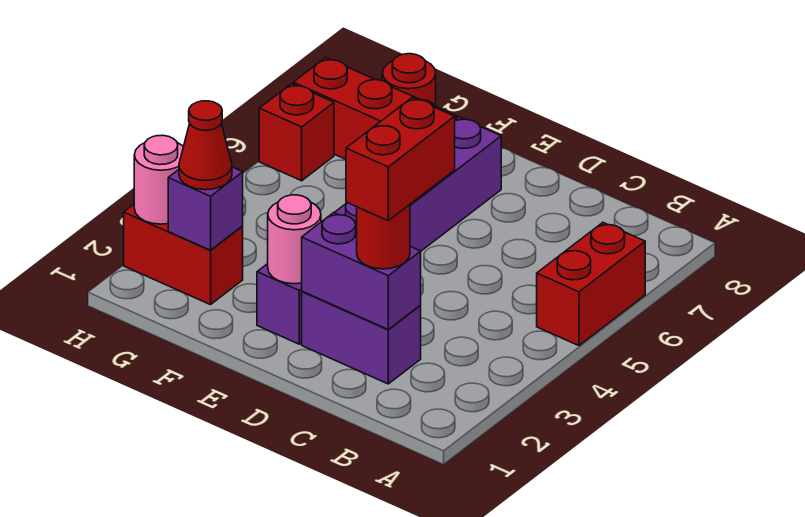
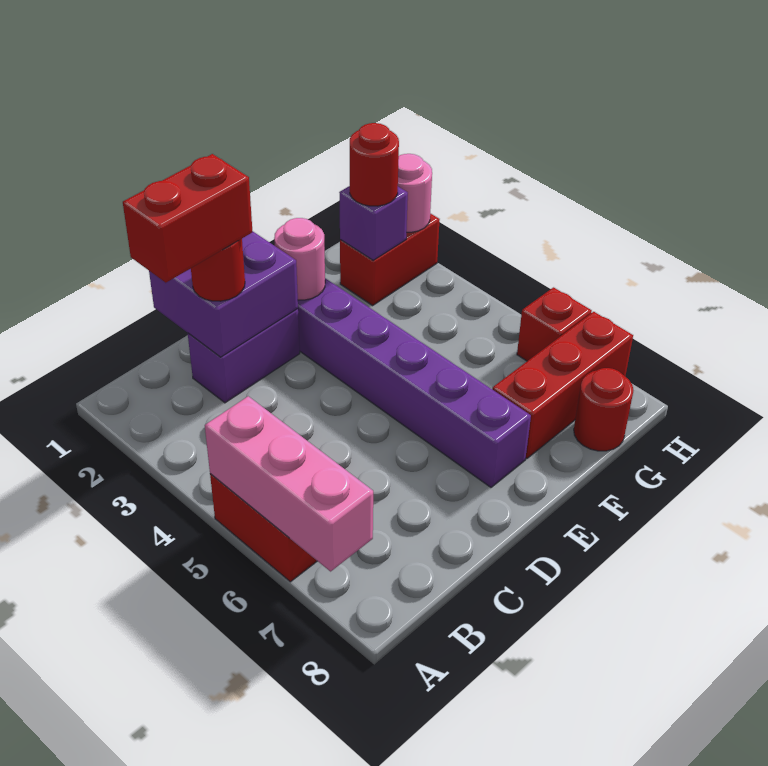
none -> pink 1x3 brick [205,396,373,571]
purple 1x2 brick [302,212,421,329] -> purple 2x2 brick [149,231,298,357]
red 1x2 brick [346,97,455,220] -> red 1x2 brick turned to [123,154,252,283]
red 1x1 cone [179,101,232,190] -> red 1x1 round brick [350,123,399,206]

